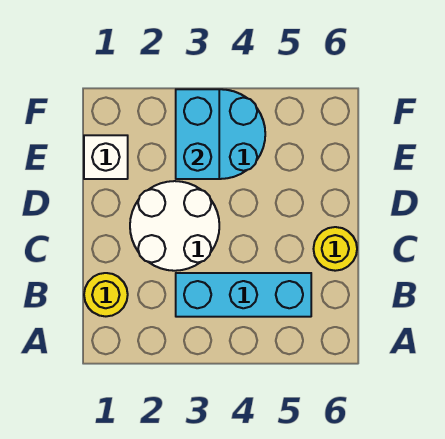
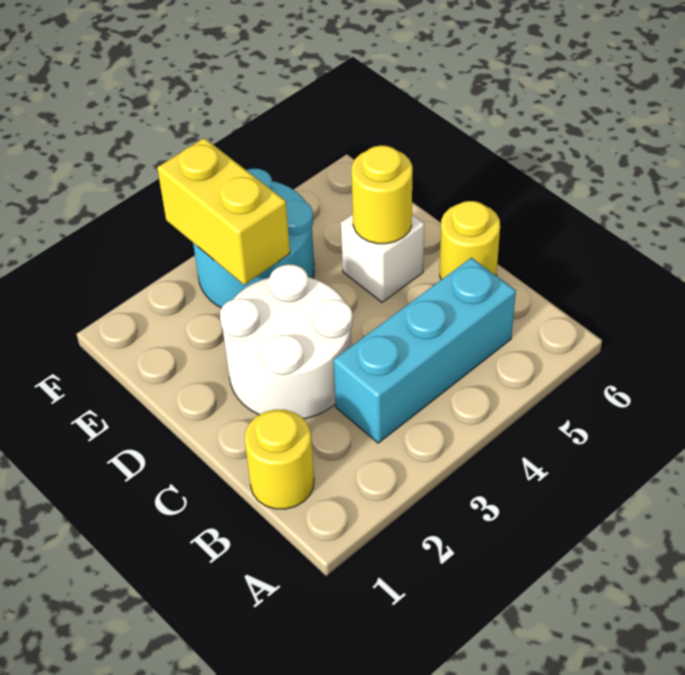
none -> yellow 1x1 round brick [351,145,412,244]
white 1x1 brick [84,135,128,179] -> white 1x1 brick moved to [341,214,424,302]
cyan 1x2 brick [176,89,219,179] -> yellow 1x2 brick [157,138,290,285]

